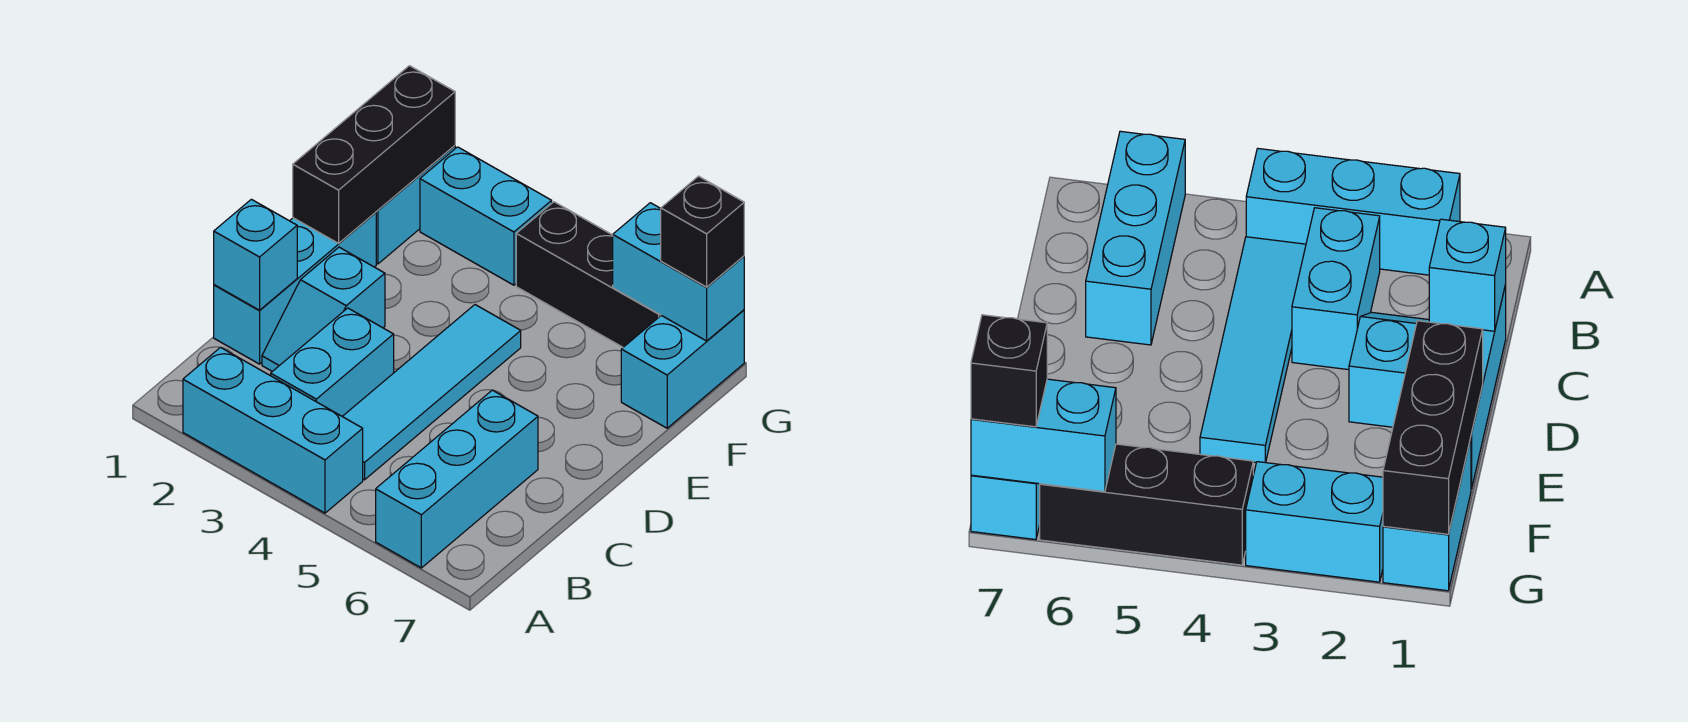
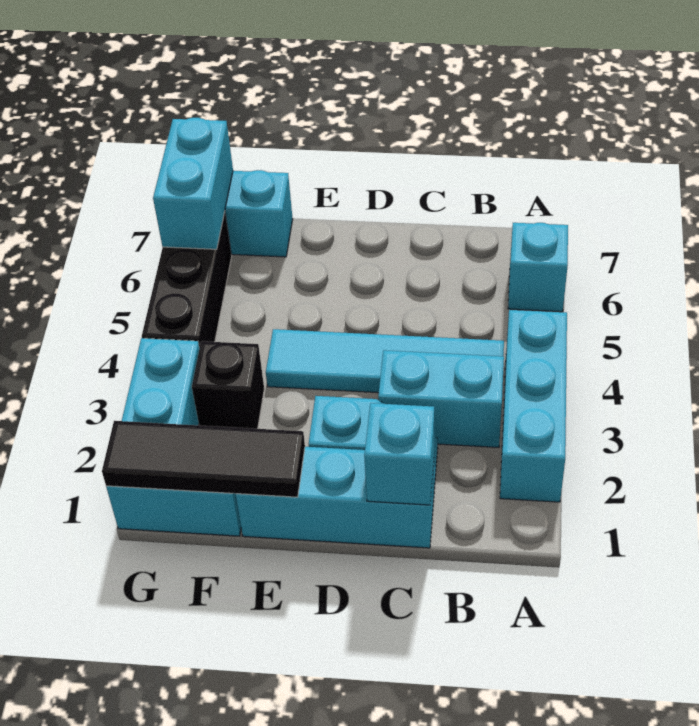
cyan 1x3 brick [376,390,538,568] -> cyan 1x1 brick [508,223,568,312]
black 1x3 brick [293,66,455,243] -> black 1x3 tile [102,421,305,497]
black 1x1 brick [661,176,744,287] -> black 1x1 brick moved to [192,341,264,429]

